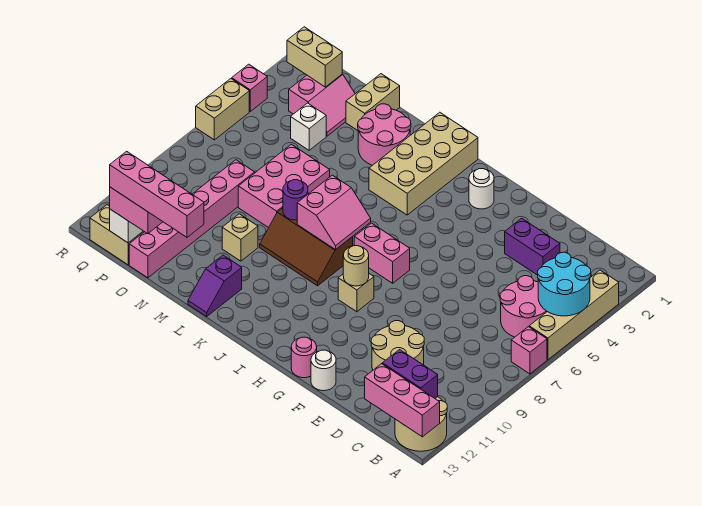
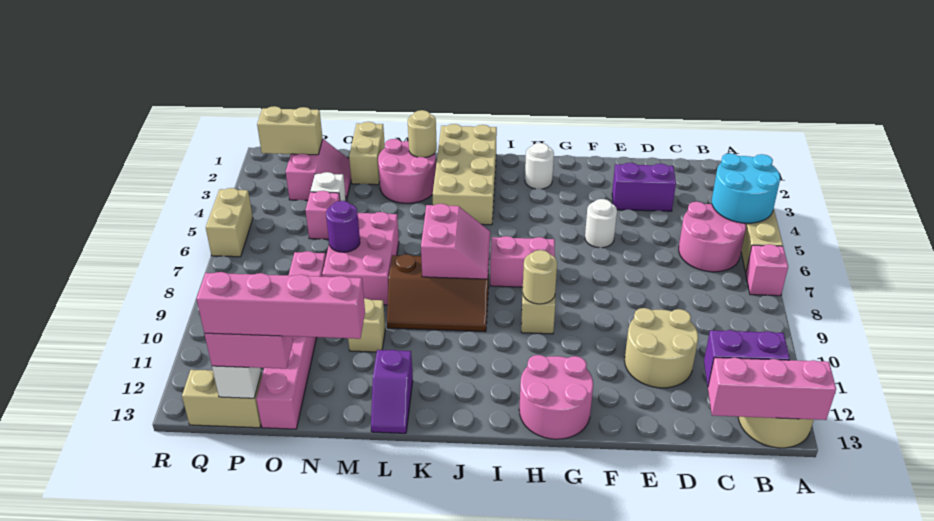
white 1x1 round brick [311,350,336,391] -> white 1x1 round brick moved to [585,199,617,248]
pink 1x1 round brick [291,337,317,378] -> pink 2x2 round brick [519,355,593,439]
none -> tan 1x1 round brick [408,110,437,157]
purple 1x1 round brick [283,180,308,220] -> purple 1x1 round brick moved to [326,201,360,252]
pink 1x1 brick [232,64,267,111] -> pink 1x1 brick moved to [306,191,340,239]

